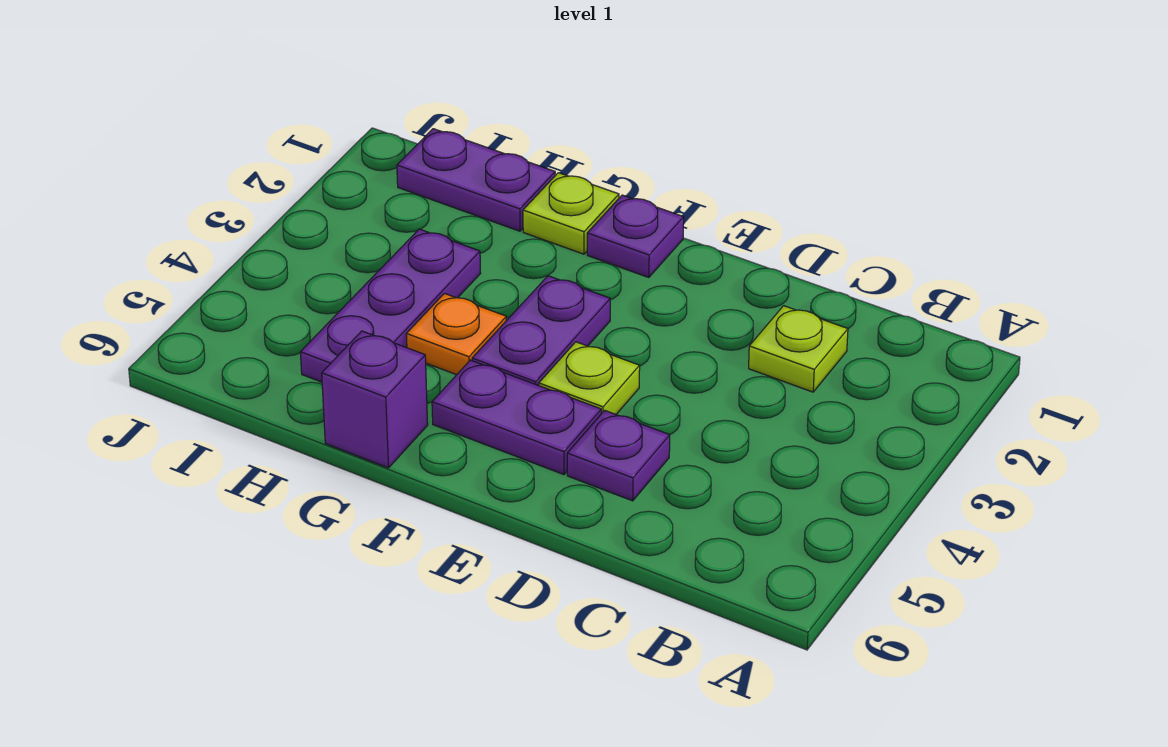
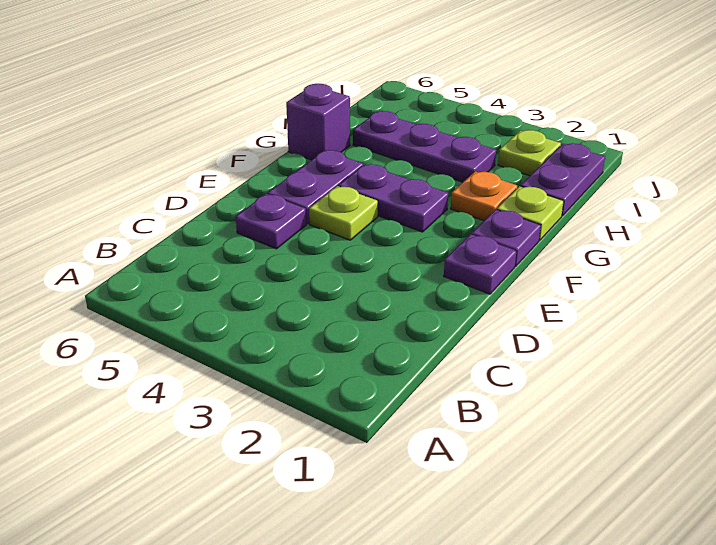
lime 1x1 plate [749,306,848,392] -> lime 1x1 plate moved to [498,130,561,176]
none -> purple 1x1 plate [444,234,516,294]
orange 1x1 plate [406,293,506,375] -> orange 1x1 plate moved to [451,171,517,221]

